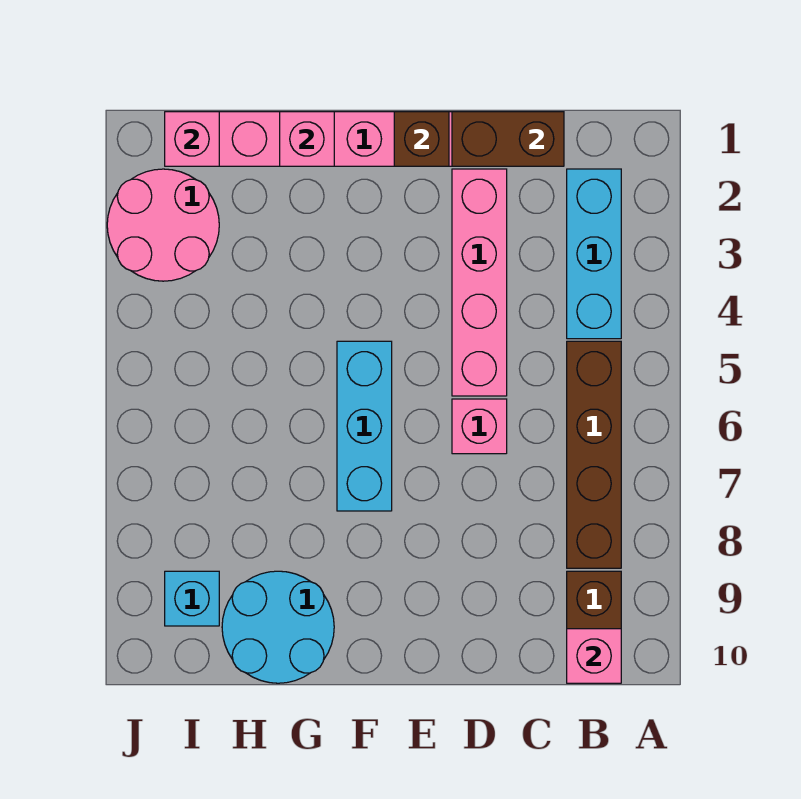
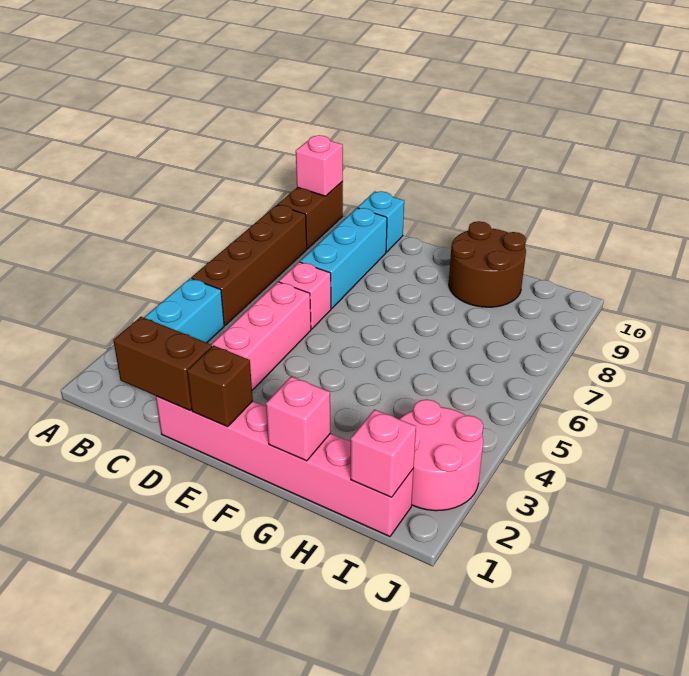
cyan 1x3 brick [337,341,392,511] -> cyan 1x3 brick moved to [300,208,387,308]
cyan 2x2 round brick [222,571,334,683] -> brown 2x2 round brick [449,221,526,307]
cyan 1x1 brick [165,571,219,626] -> cyan 1x1 brick moved to [358,191,404,252]

